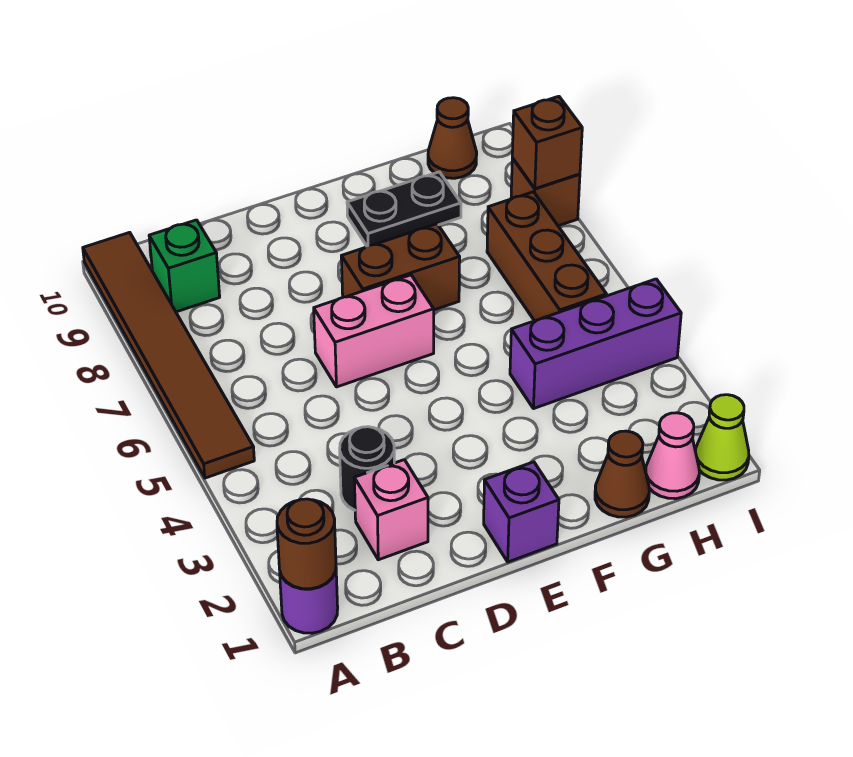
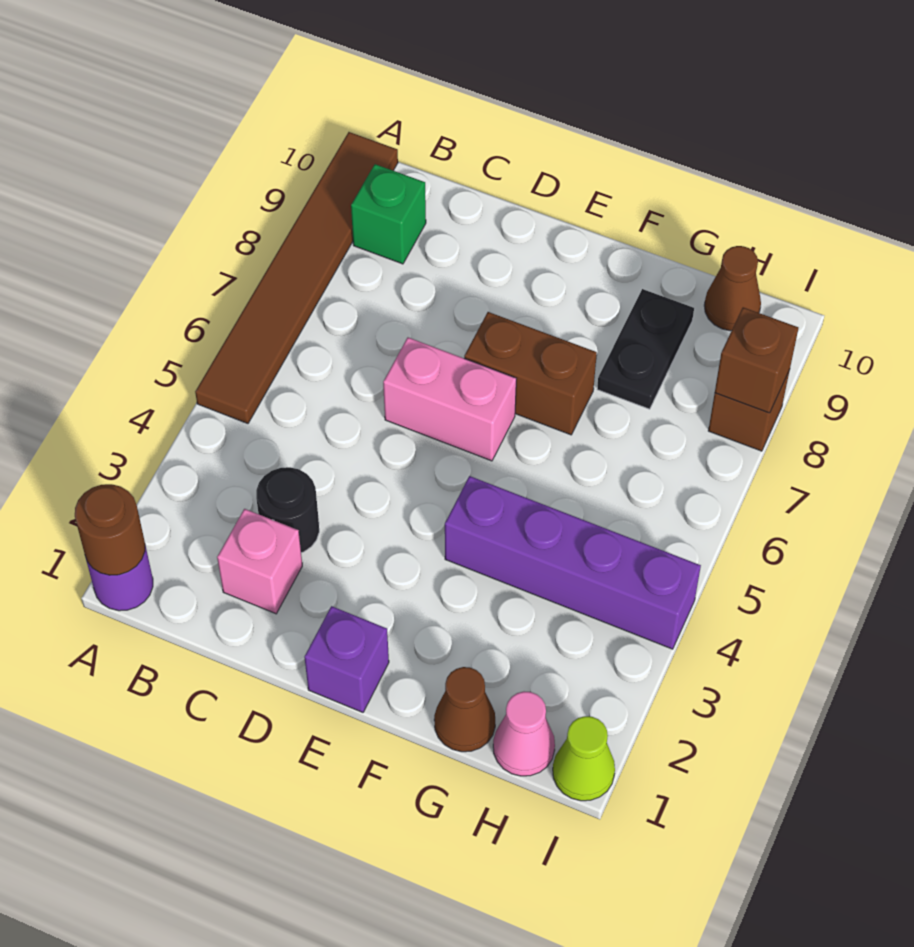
black 1x2 plate [347,172,461,246] -> black 1x2 plate turned to [597,289,694,409]
purple 1x3 brick [510,279,681,409] -> purple 1x4 brick [445,476,701,649]
brown 1x3 brick [487,192,606,321] -> none

